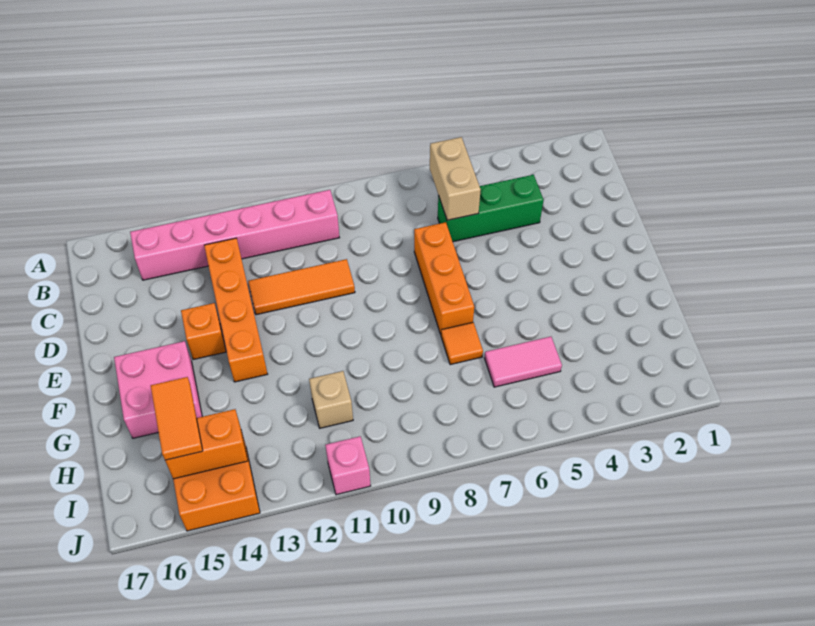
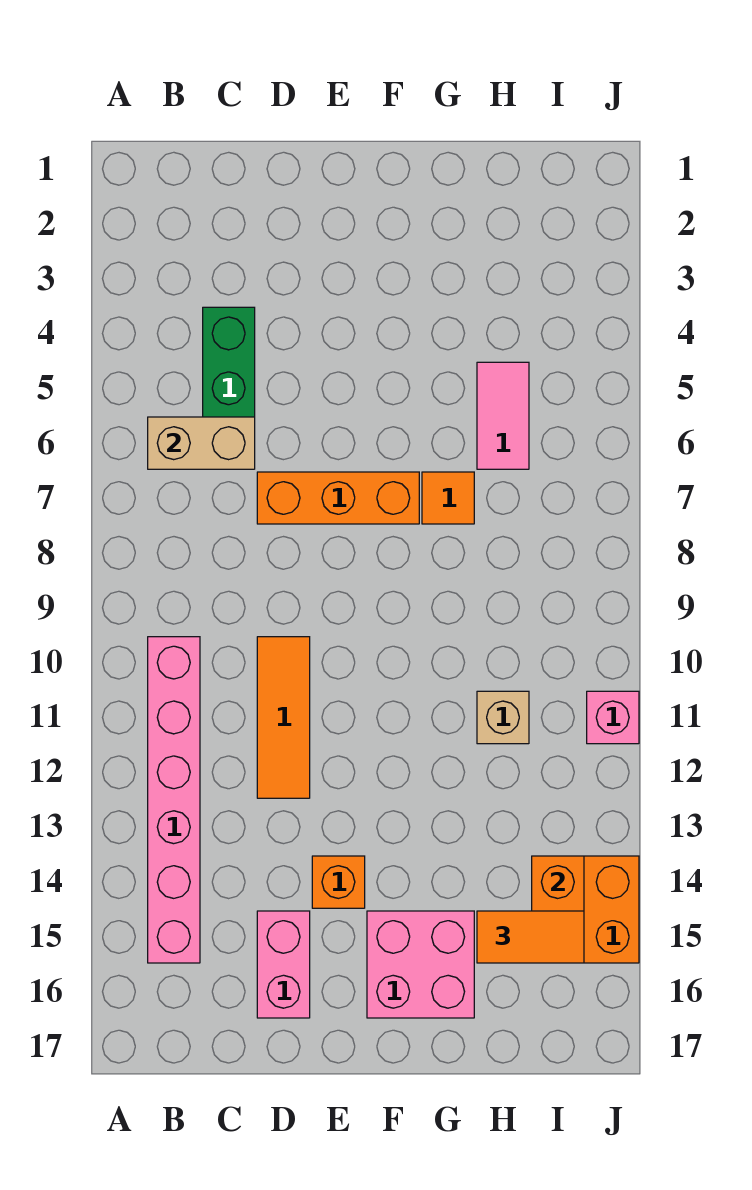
orange 1x4 brick [204,238,267,382] -> none
none -> pink 1x2 brick [257,911,310,1018]

